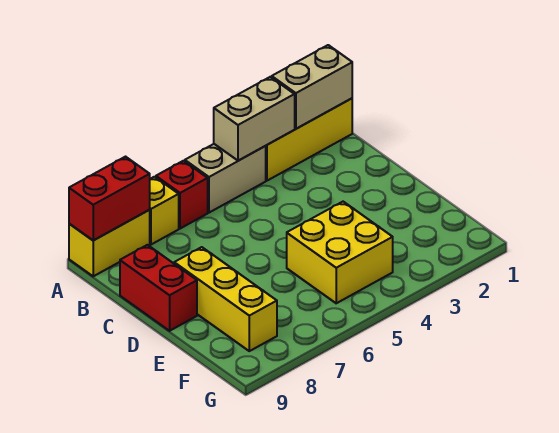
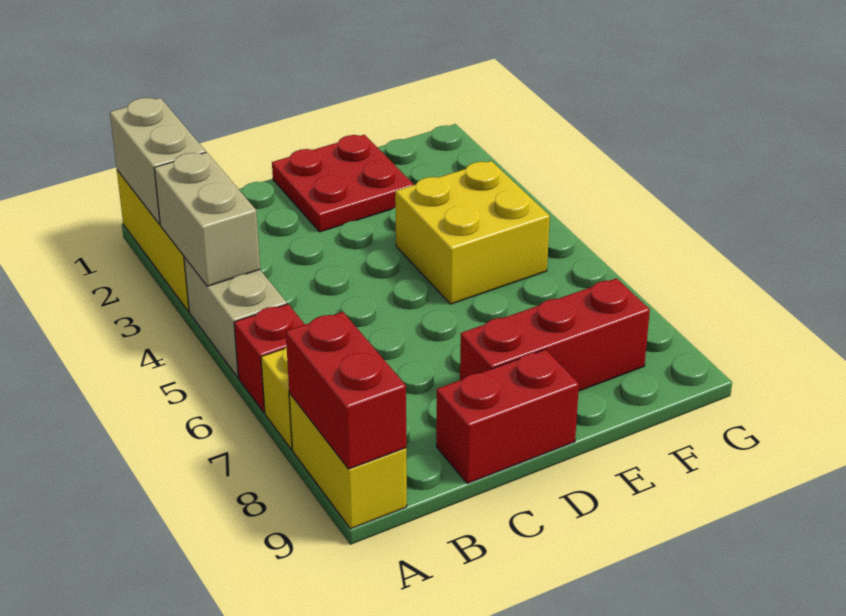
none -> red 2x2 plate [272,135,414,232]
yellow 1x3 brick [174,247,277,351] -> red 1x3 brick [460,278,650,391]

